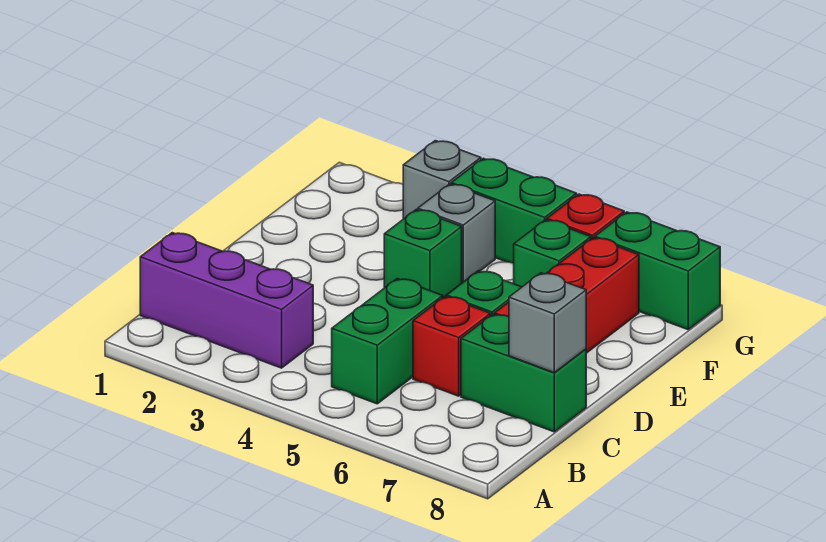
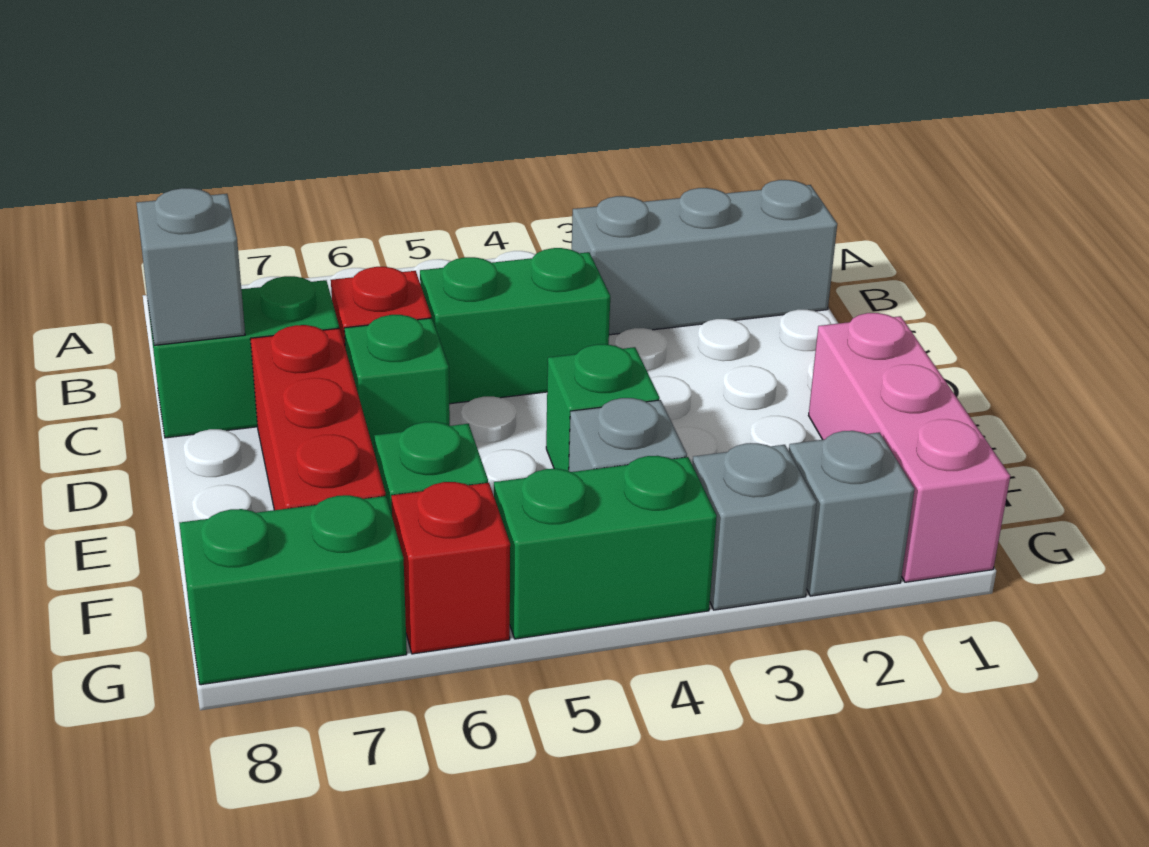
purple 1x3 brick [140,233,313,368] -> grey 1x3 brick [572,180,837,335]
green 1x2 brick [332,279,443,404] -> green 1x2 brick turned to [420,248,610,404]
none -> pink 1x3 brick [809,313,1010,582]
none -> grey 1x1 brick [789,431,914,596]

